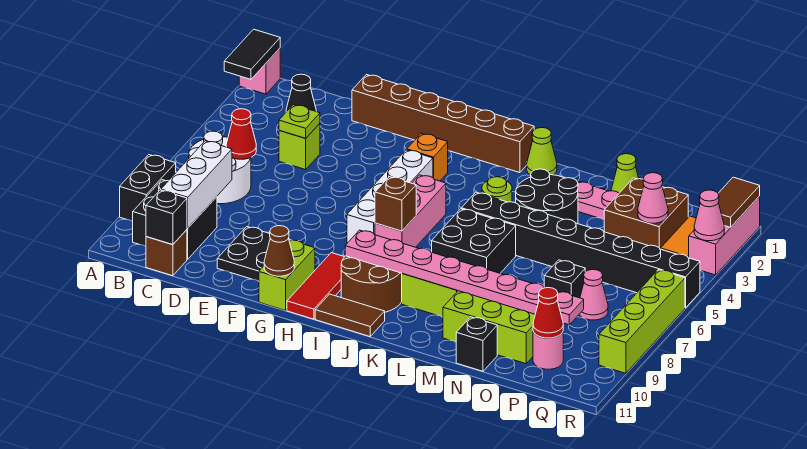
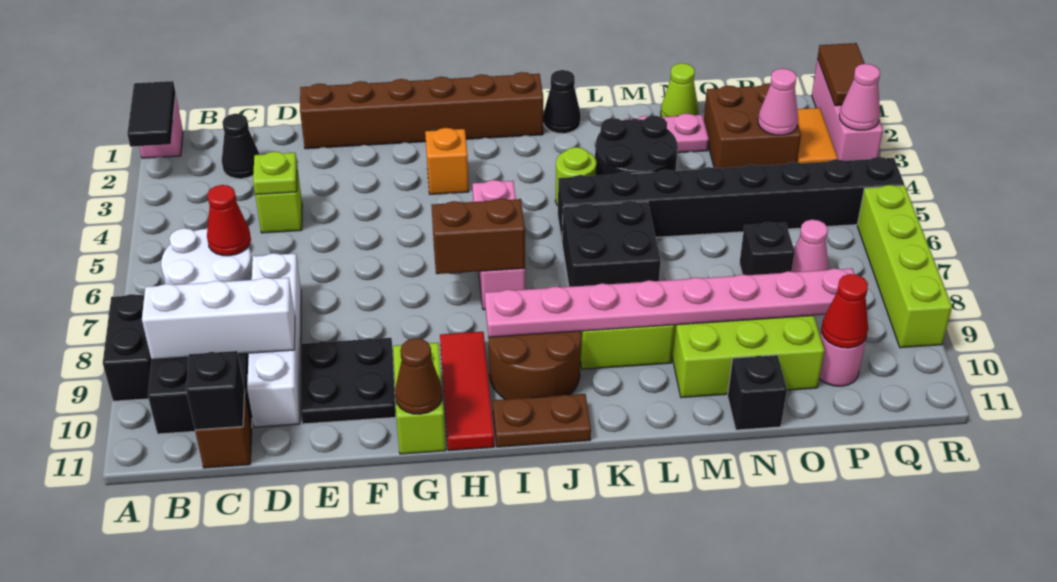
white 1x3 brick [161,141,232,228] -> white 1x3 brick turned to [142,278,295,360]
white 1x4 brick [347,150,433,243] -> white 1x4 brick moved to [247,253,301,427]
brown 1x1 brick [375,177,416,231] -> brown 1x2 brick [431,198,525,274]
brown 1x2 tile [315,294,385,336] -> brown 1x2 plate [493,394,591,447]
lime 1x1 cone [527,128,557,175] -> black 1x1 cone [543,70,581,134]

